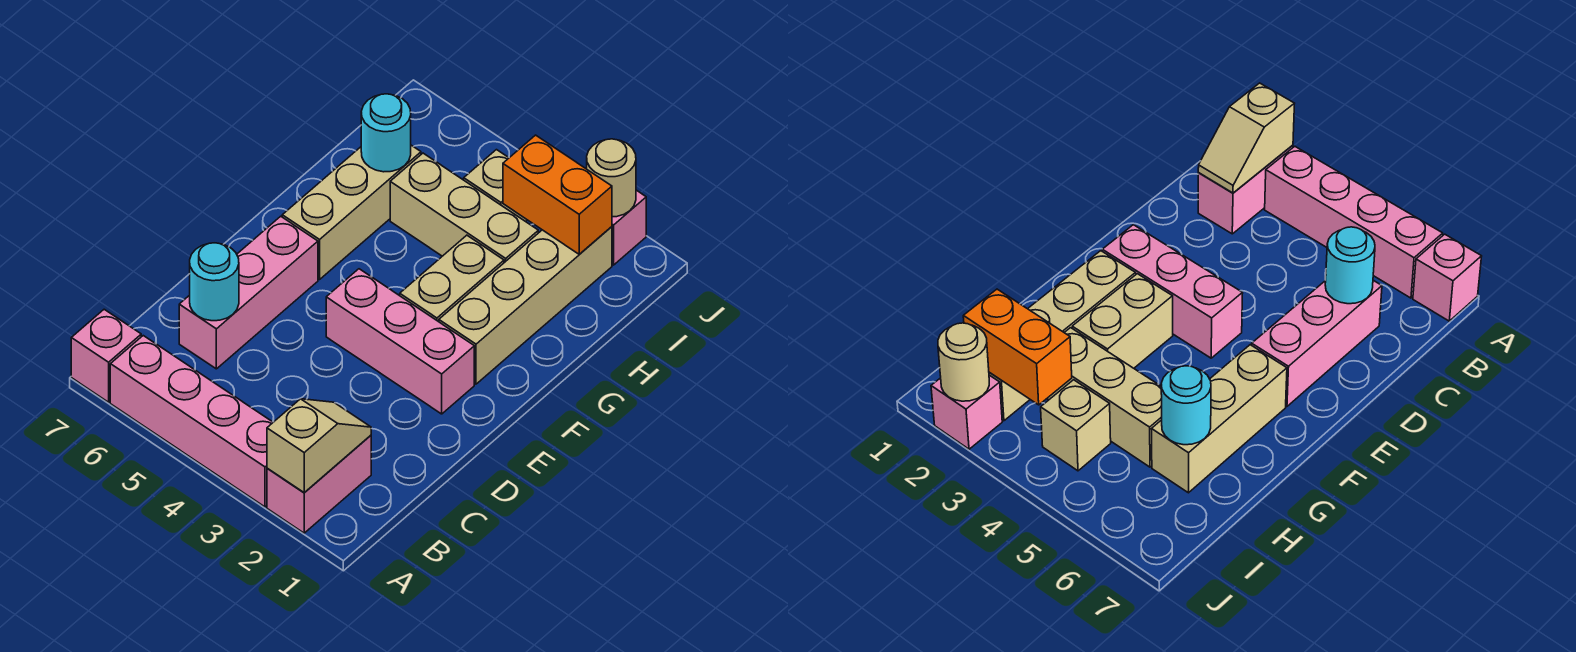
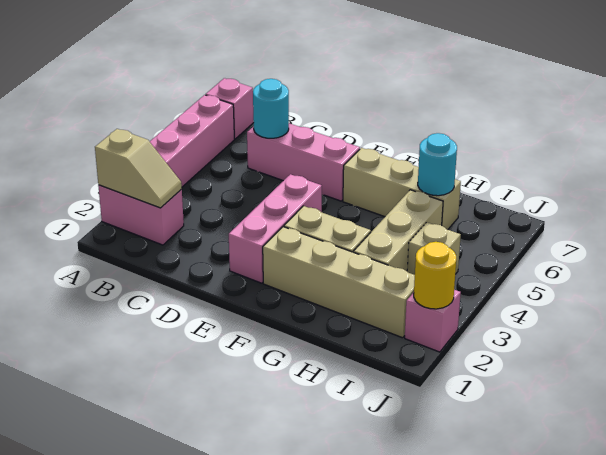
orange 1x2 brick [503,135,612,254] -> none
tan 1x1 round brick [587,139,636,217] -> yellow 1x1 round brick [414,242,456,309]

